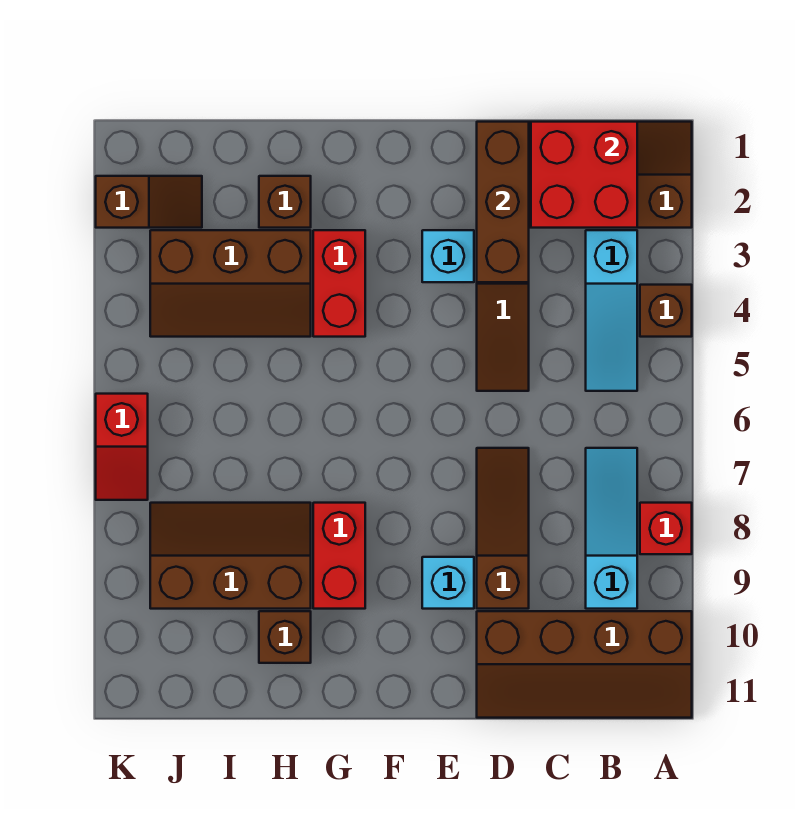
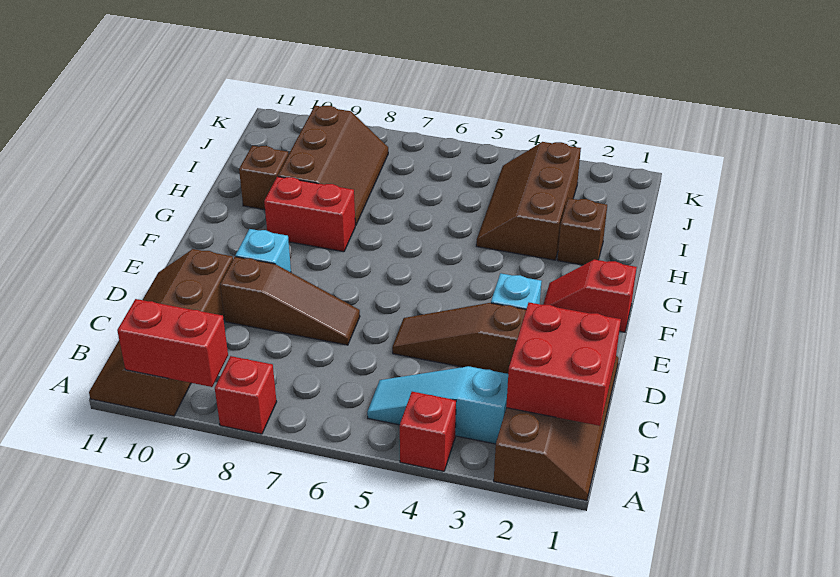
brown 1x1 brick [640,285,692,337] -> red 1x1 brick [400,392,456,471]
cyan 1x3 slope [586,448,637,609] -> none
brown 1x3 brick [477,122,529,282] -> none
red 1x2 brick [313,230,365,337] -> red 1x2 brick moved to [117,299,228,387]
brown 1x2 slope [96,176,202,228] -> none
red 1x2 slope [96,394,148,500] -> red 1x2 slope moved to [543,259,637,332]

